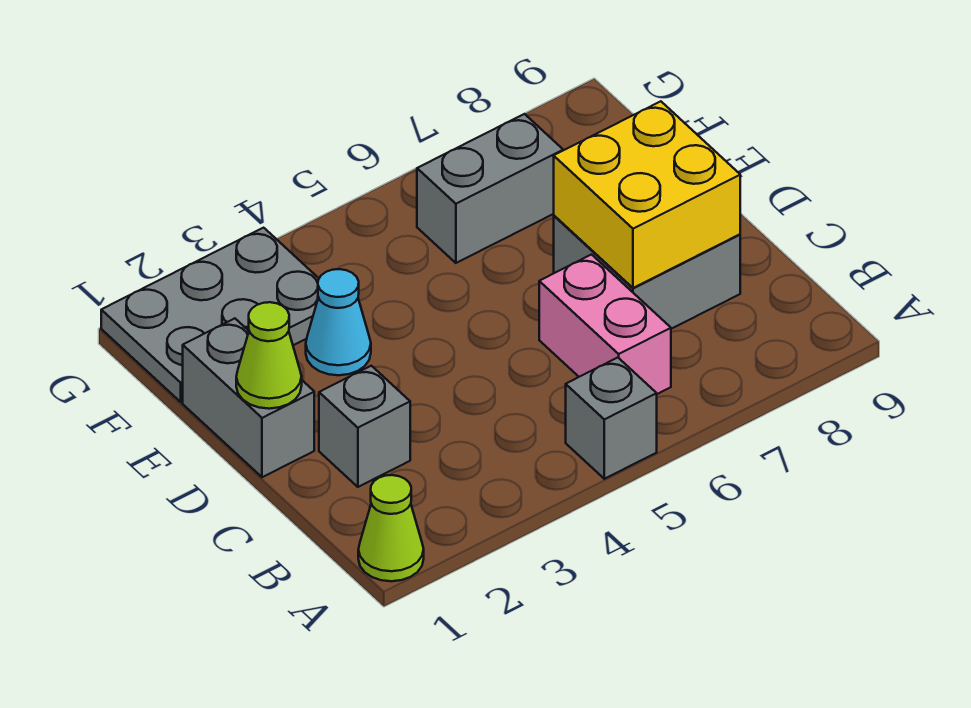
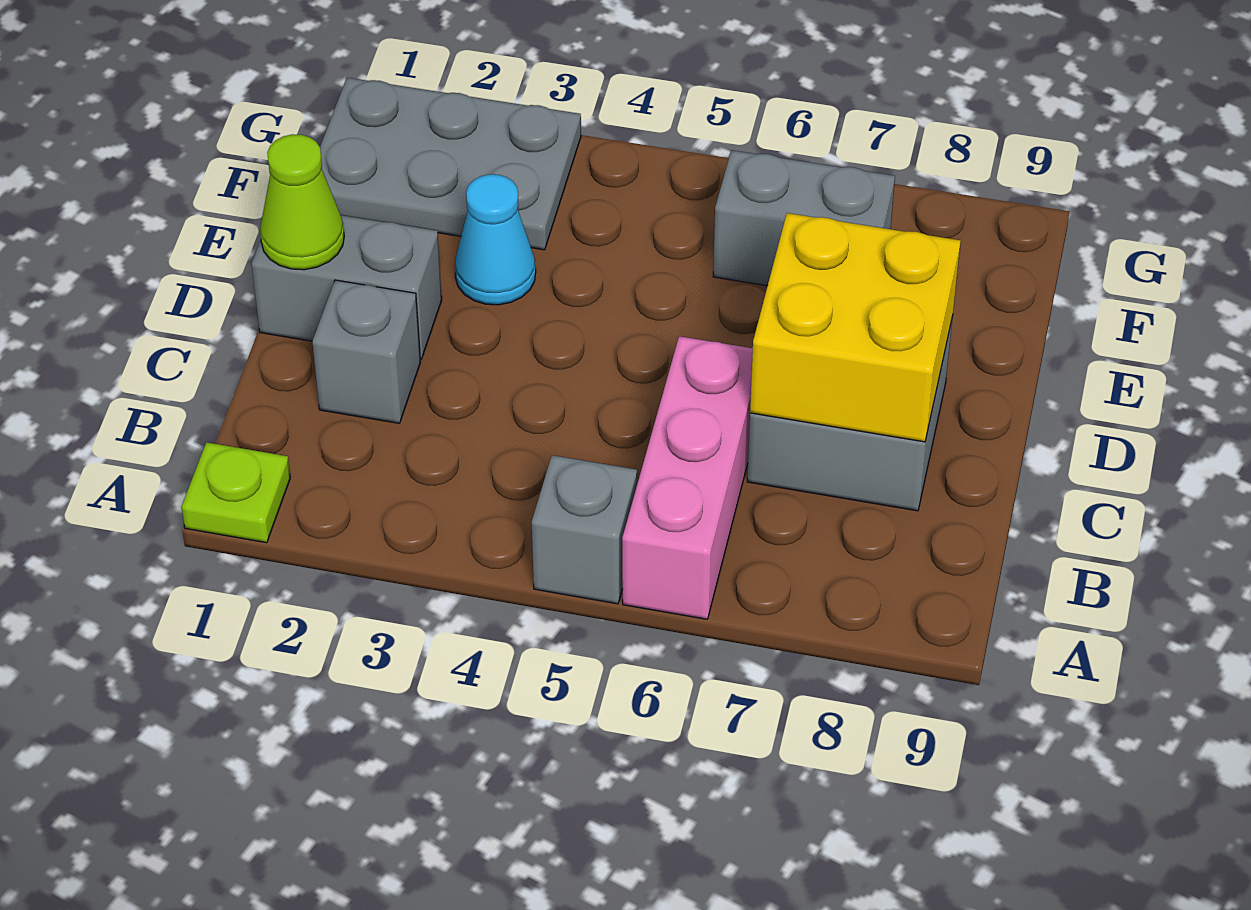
lime 1x1 cone [358,475,424,581] -> lime 1x1 plate [182,442,290,543]
pink 1x2 brick [539,255,671,394] -> pink 1x3 brick [622,336,753,619]
grey 1x2 brick [183,318,314,477] -> grey 1x2 brick turned to [252,215,442,359]

